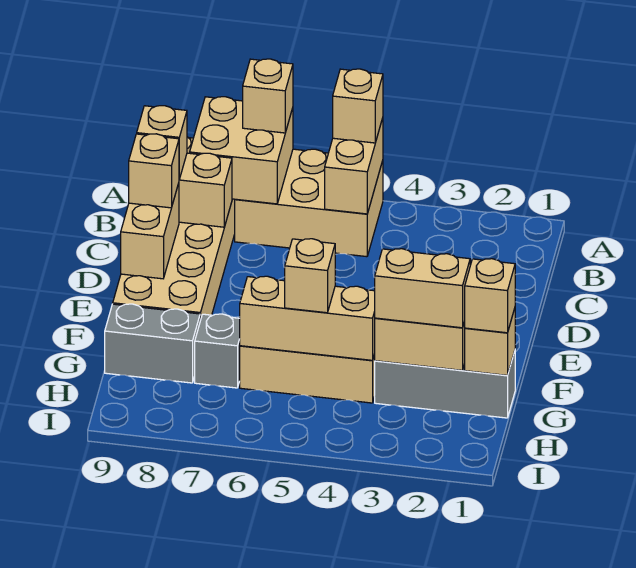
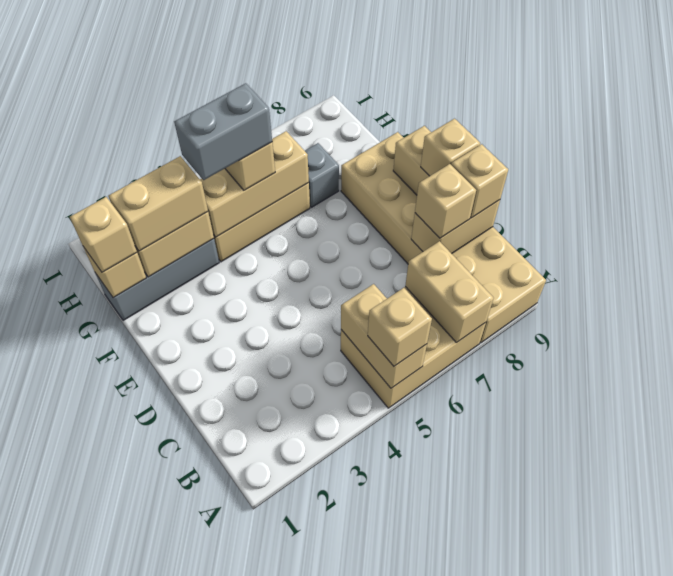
tan 2x2 brick [190,97,293,204] -> tan 1x2 brick [405,241,494,342]
tan 1x1 brick [243,59,293,133] -> tan 1x1 brick moved to [415,164,476,238]
grey 1x2 brick [105,304,200,383] -> grey 1x2 brick moved to [174,83,272,180]

